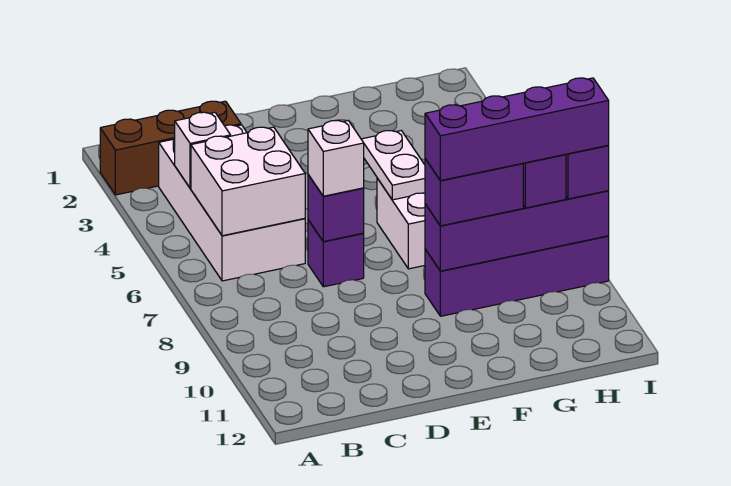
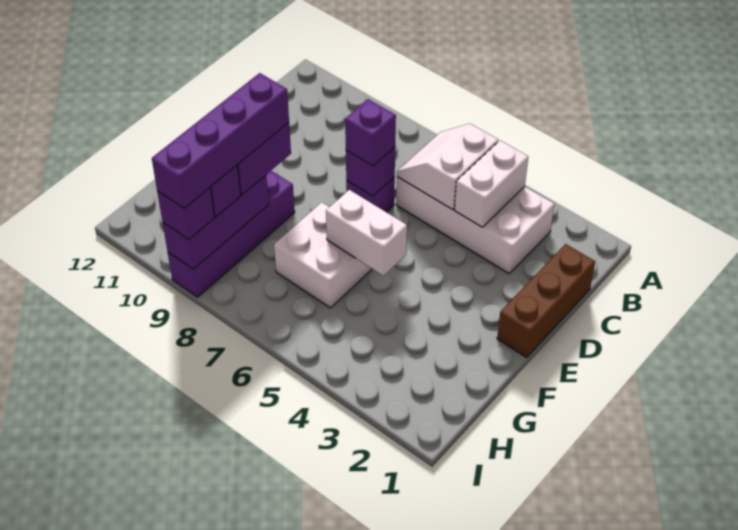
brown 1x3 brick [100,101,241,195] -> brown 1x3 brick moved to [497,244,595,358]
white 1x1 brick [175,112,231,188] -> white 1x2 brick [454,141,528,227]
white 2x2 brick [191,127,305,236] -> white 2x2 slope [397,124,498,210]
white 1x1 brick [308,121,364,196] -> purple 1x1 brick [345,99,396,166]
white 1x2 plate [361,131,425,200] -> white 1x2 brick [326,190,407,276]
purple 1x4 brick [425,191,609,271] -> purple 1x3 brick [163,175,269,269]

